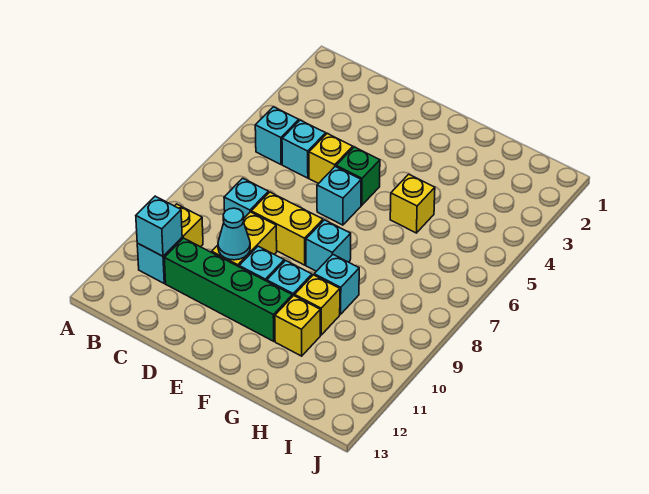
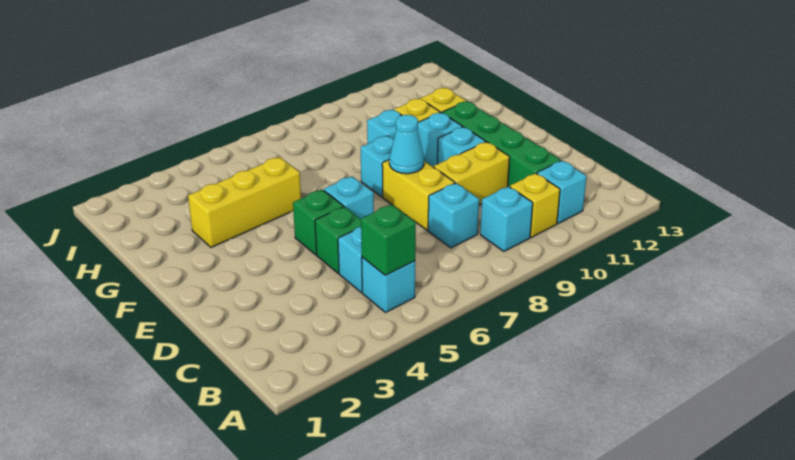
none -> green 1x1 brick [361,204,416,275]
cyan 1x1 brick [136,196,182,256] -> cyan 1x1 brick moved to [480,186,533,251]
yellow 1x1 brick [309,134,353,184] -> green 1x1 brick [315,207,361,273]
cyan 1x1 cone [218,208,250,260] -> cyan 1x1 cone moved to [389,115,424,174]
yellow 1x1 brick [390,174,435,233] -> yellow 1x3 brick [188,157,301,247]

